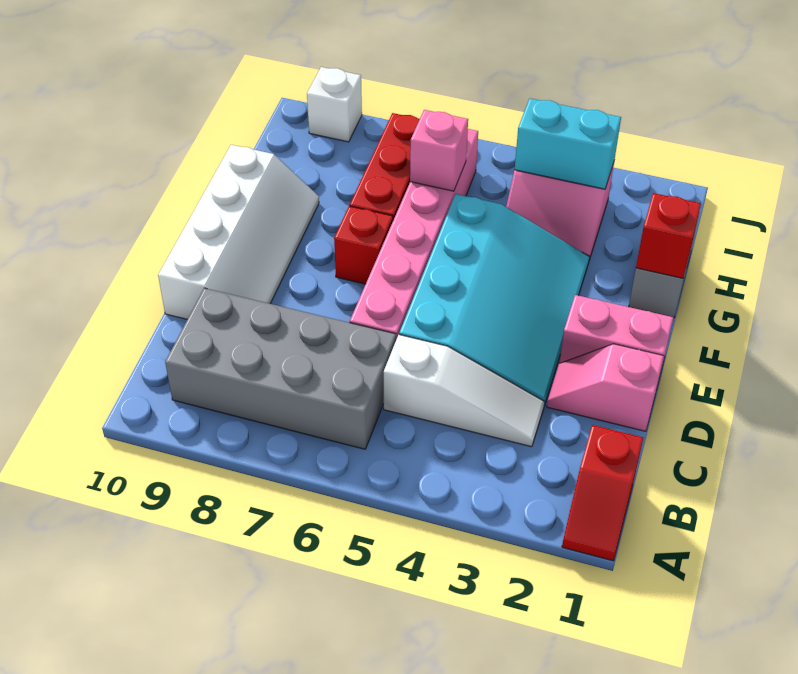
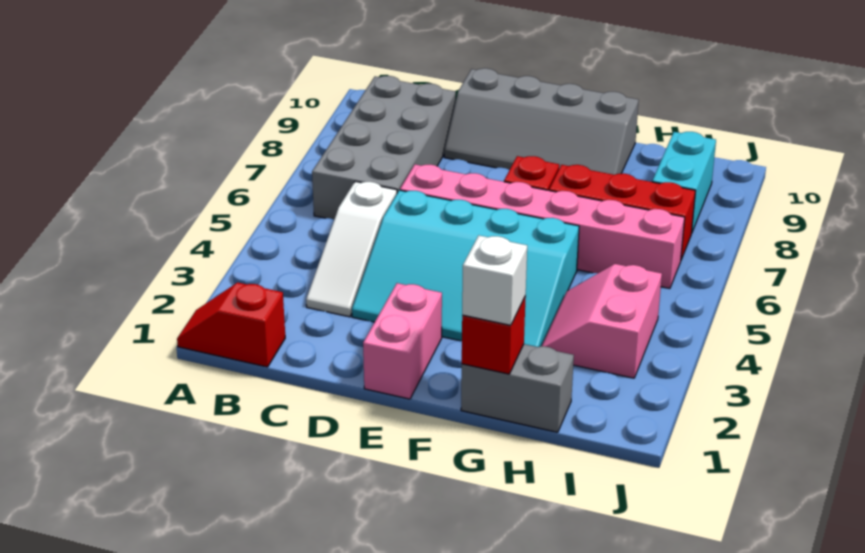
pink 1x2 slope [547,344,664,431] -> none
white 2x4 slope [158,145,319,319] -> grey 2x4 slope [444,68,639,175]
pink 1x1 brick [410,110,468,191] -> none
cyan 1x2 brick [515,98,621,189] -> cyan 1x2 brick moved to [652,132,716,234]
white 1x1 brick [307,67,362,142] -> white 1x1 brick moved to [462,235,527,325]

